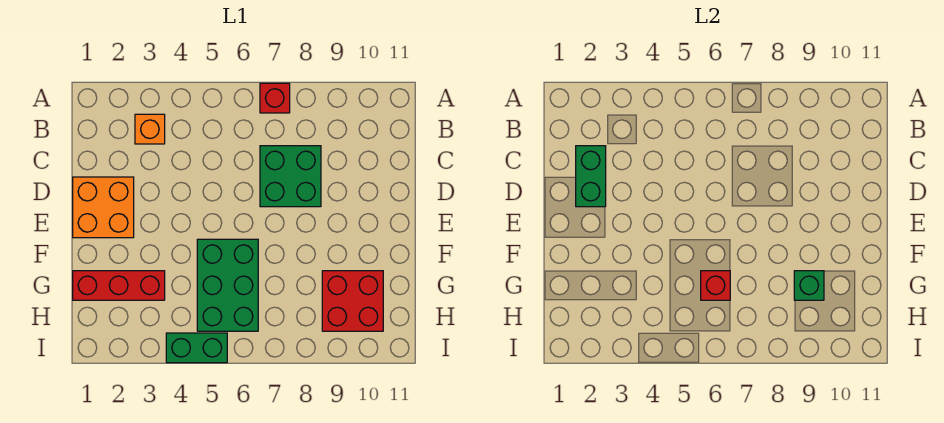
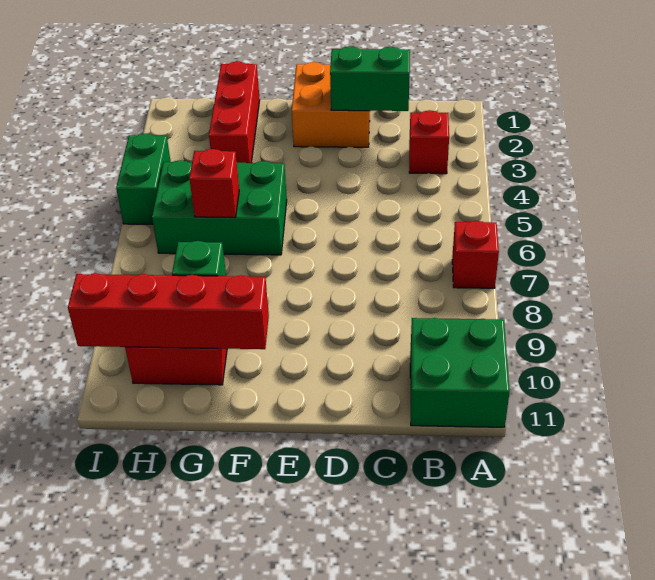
orange 1x1 brick [135,114,165,144] -> red 1x1 brick [409,110,449,174]
green 2x2 brick [260,146,321,207] -> green 2x2 brick moved to [410,318,510,427]
none -> red 1x4 brick [68,273,269,349]

